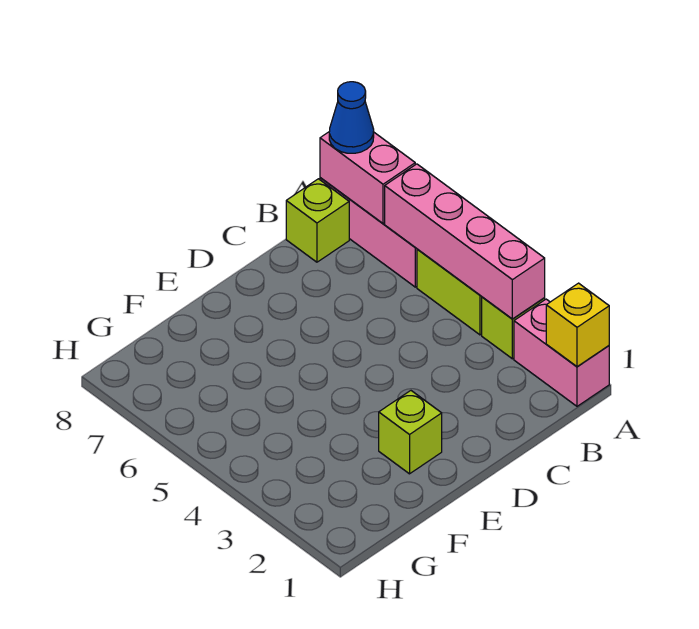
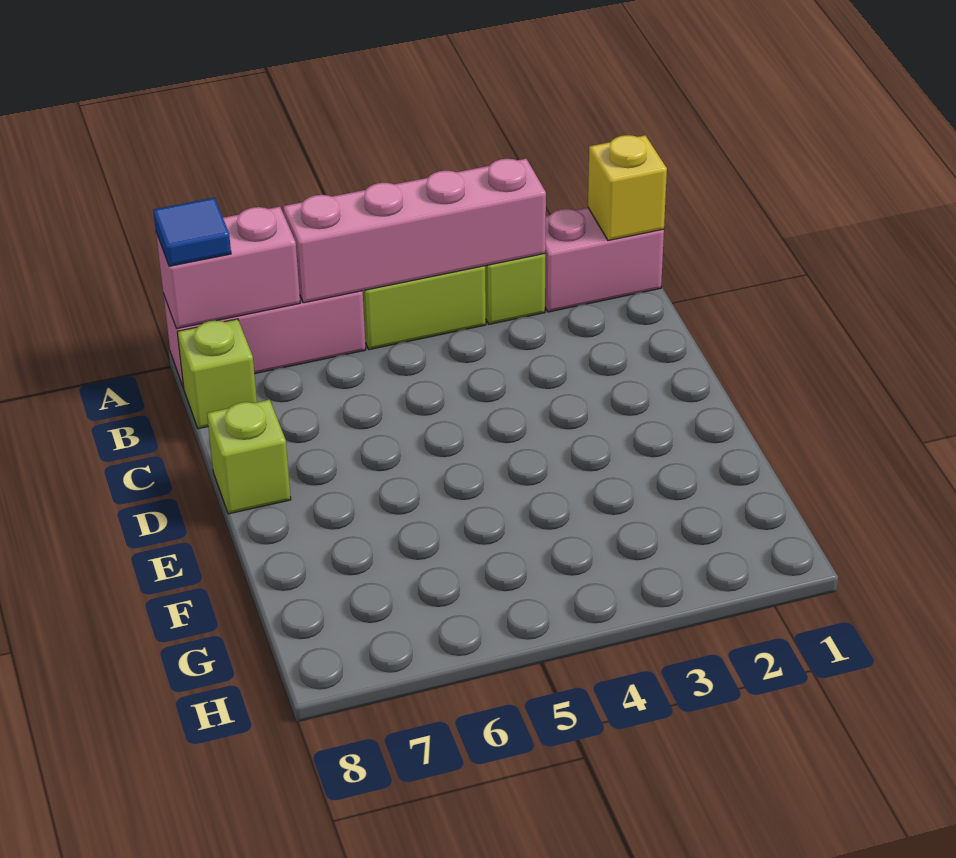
blue 1x1 cone [329,82,374,153] -> blue 1x1 tile [153,198,231,266]
lime 1x1 brick [379,391,442,474] -> lime 1x1 brick moved to [207,400,291,514]

